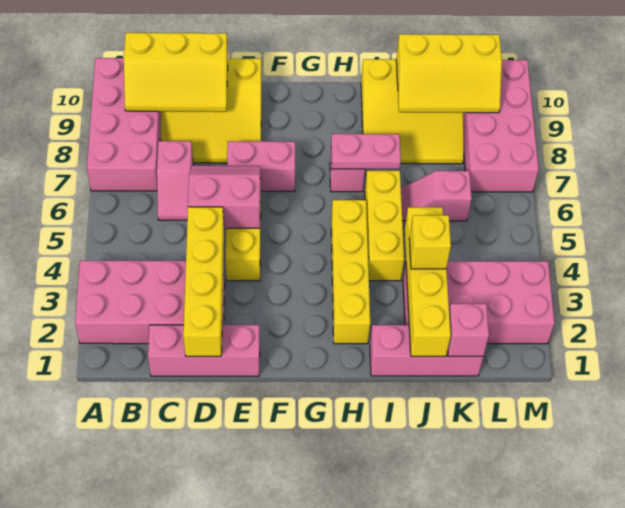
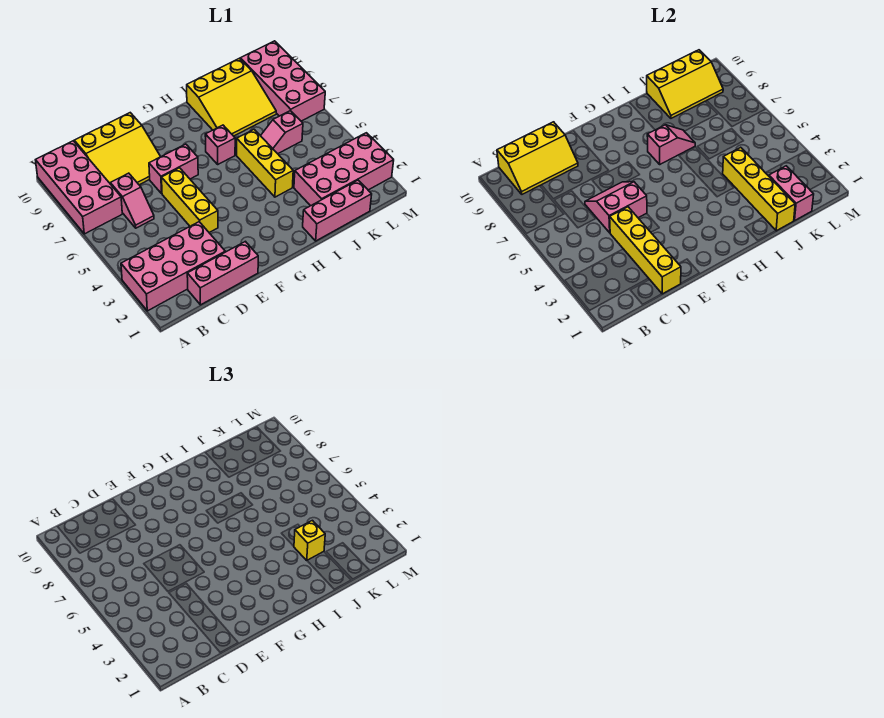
yellow 1x4 brick [331,200,370,344] -> none
pink 1x2 plate [331,134,401,169] -> pink 1x2 slope [647,125,695,164]
pink 1x1 brick [448,304,489,356] -> pink 1x2 brick [769,166,814,221]

